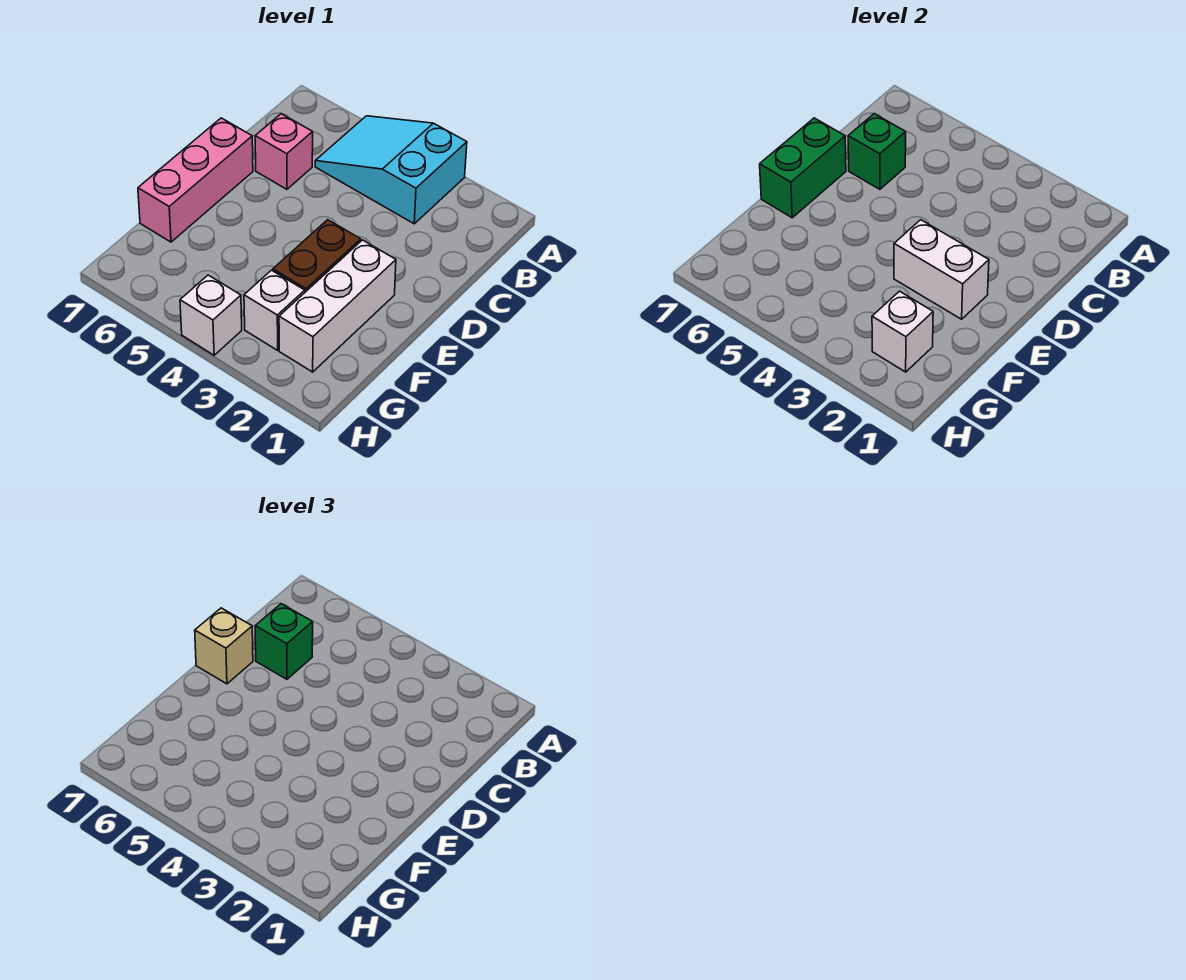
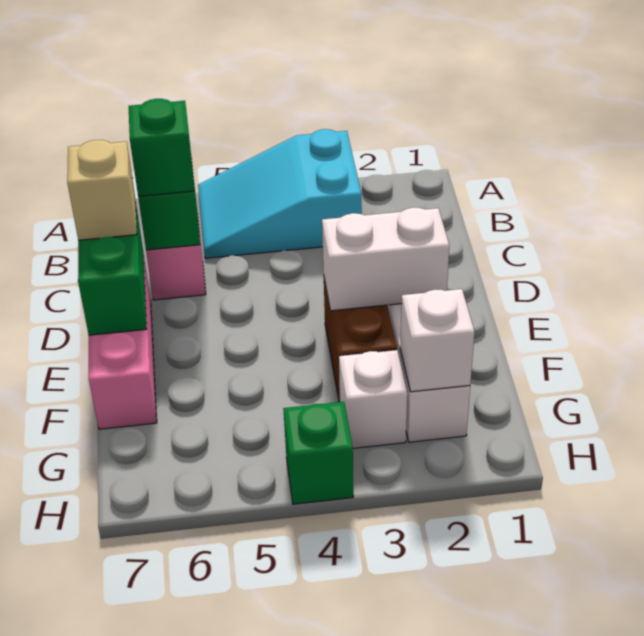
white 1x1 brick [180,275,242,355] -> green 1x1 brick [283,402,353,504]

